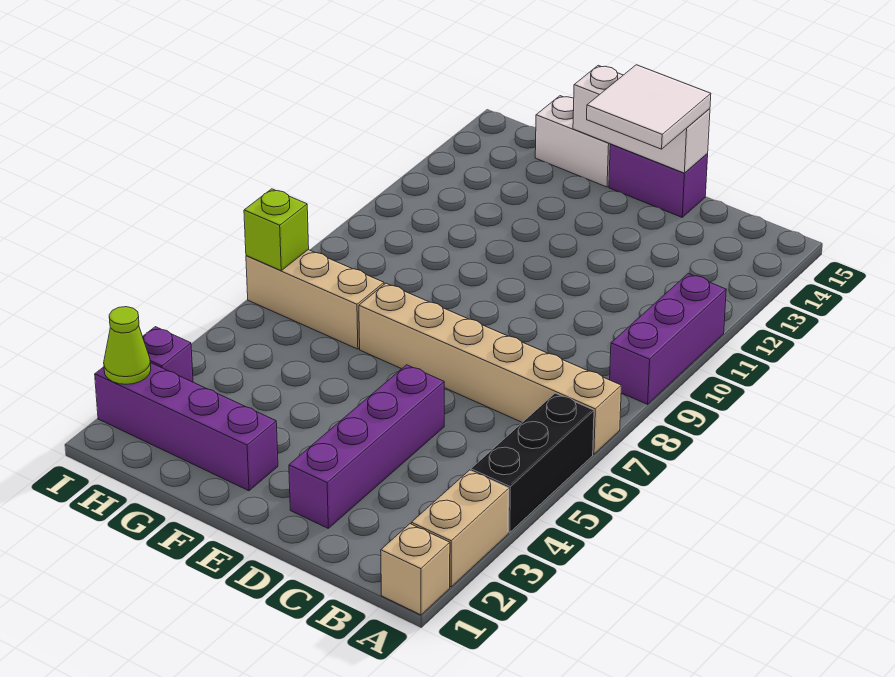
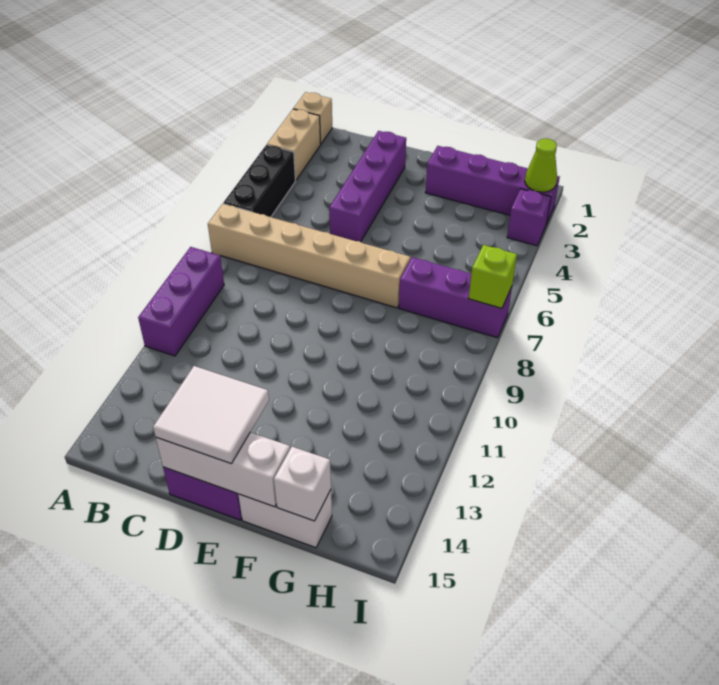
tan 1x3 brick [246,250,384,349] -> purple 1x3 brick [399,257,512,338]
none -> white 1x1 brick [274,447,331,521]

